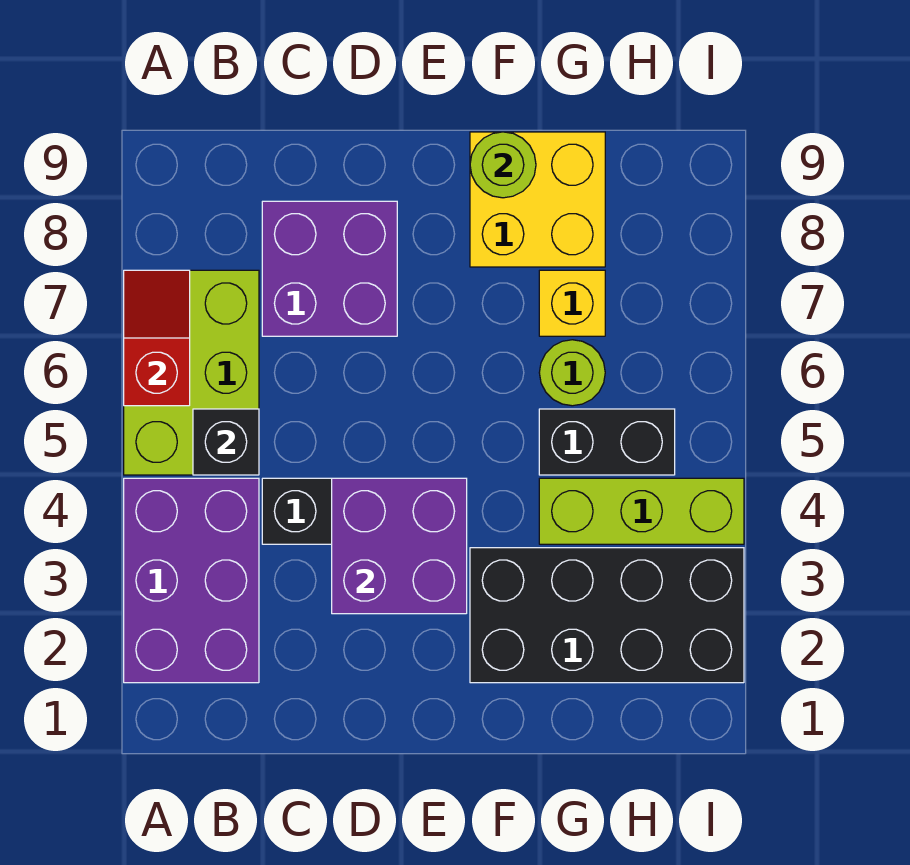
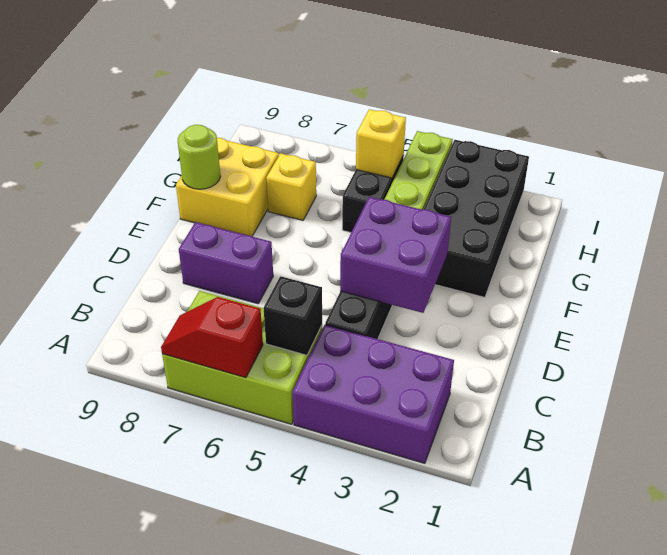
purple 2x2 brick [262,201,397,336] -> purple 1x2 brick [179,222,273,304]
lime 1x1 round brick [539,340,605,406] -> none
none -> yellow 1x1 brick [356,109,406,178]

